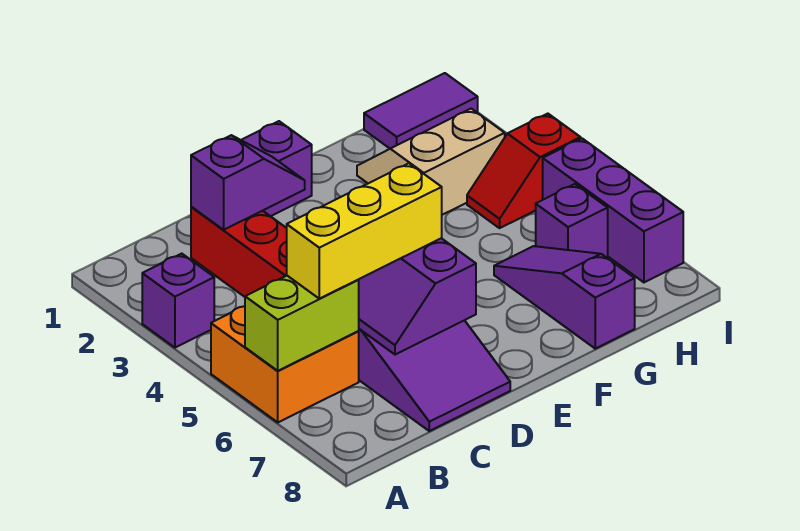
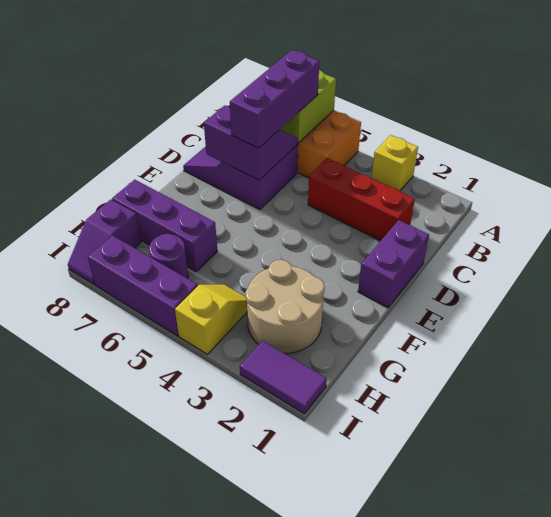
purple 1x1 brick [142,254,214,348] -> yellow 1x1 brick [371,135,418,191]
yellow 1x3 brick [287,163,442,299] -> purple 1x3 brick [230,50,319,148]
purple 1x2 slope [191,135,305,230] -> purple 1x2 slope moved to [68,199,141,284]
tan 2x2 slope [357,109,505,215] -> tan 2x2 round brick [245,260,325,353]
purple 1x3 slope [494,246,635,349] -> purple 1x3 brick [112,180,217,271]
purple 1x2 tile [364,73,478,149] -> purple 1x2 tile turned to [240,341,327,414]
red 1x2 slope [467,114,581,228] -> yellow 1x2 slope [175,285,247,354]
purple 1x1 brick [536,184,608,258] -> purple 1x1 round brick [149,234,188,278]

